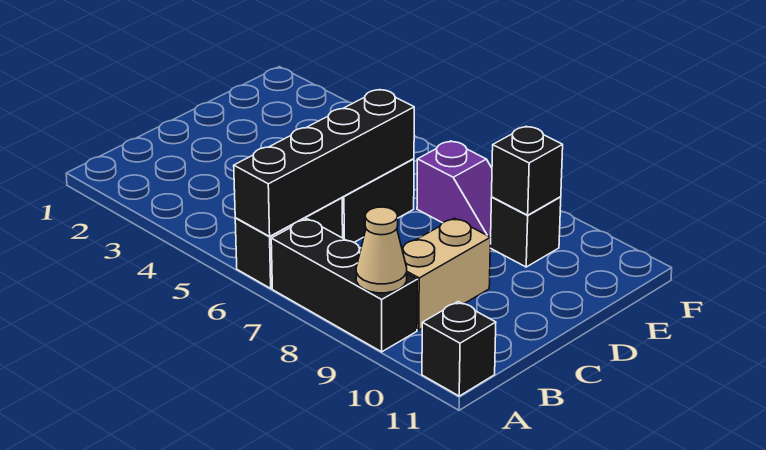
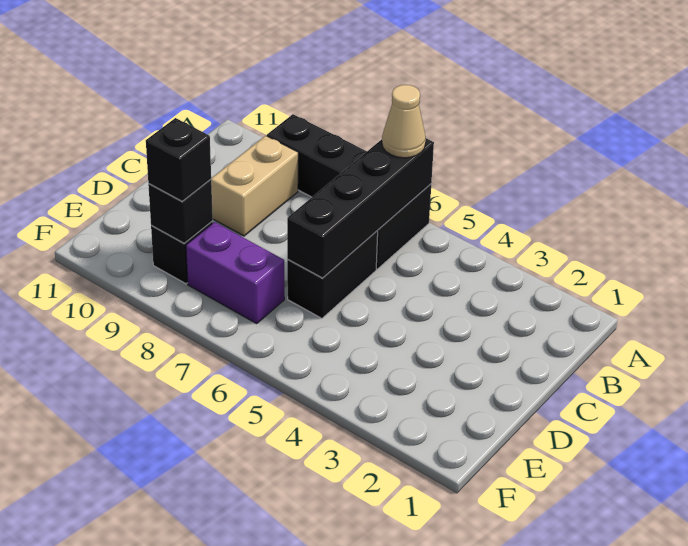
tan 1x1 cone [356,207,407,293] -> tan 1x1 cone moved to [382,85,426,158]
black 1x1 brick [422,302,496,396] -> black 1x1 brick moved to [146,118,211,201]
purple 1x2 slope [417,141,492,244] -> purple 1x2 brick [186,222,284,324]

